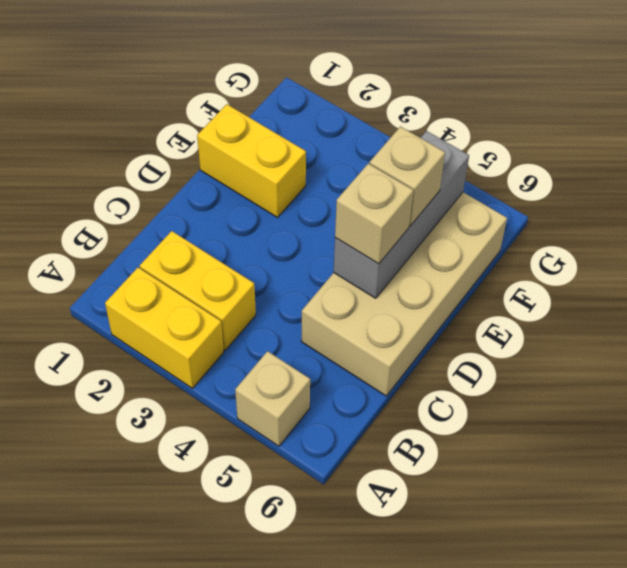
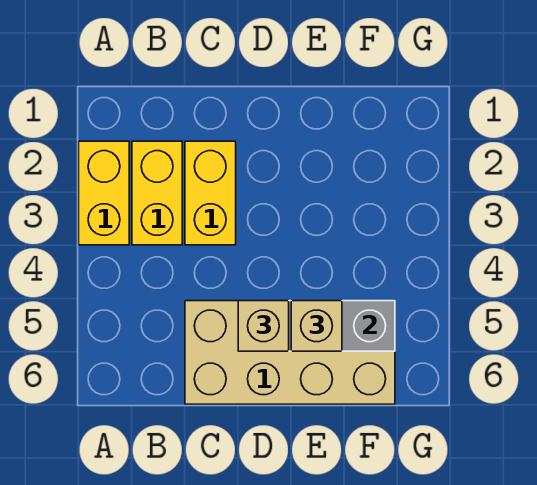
tan 1x1 brick [235,351,310,446] -> none
yellow 1x2 brick [197,104,306,217] -> yellow 1x2 brick moved to [185,141,236,245]

